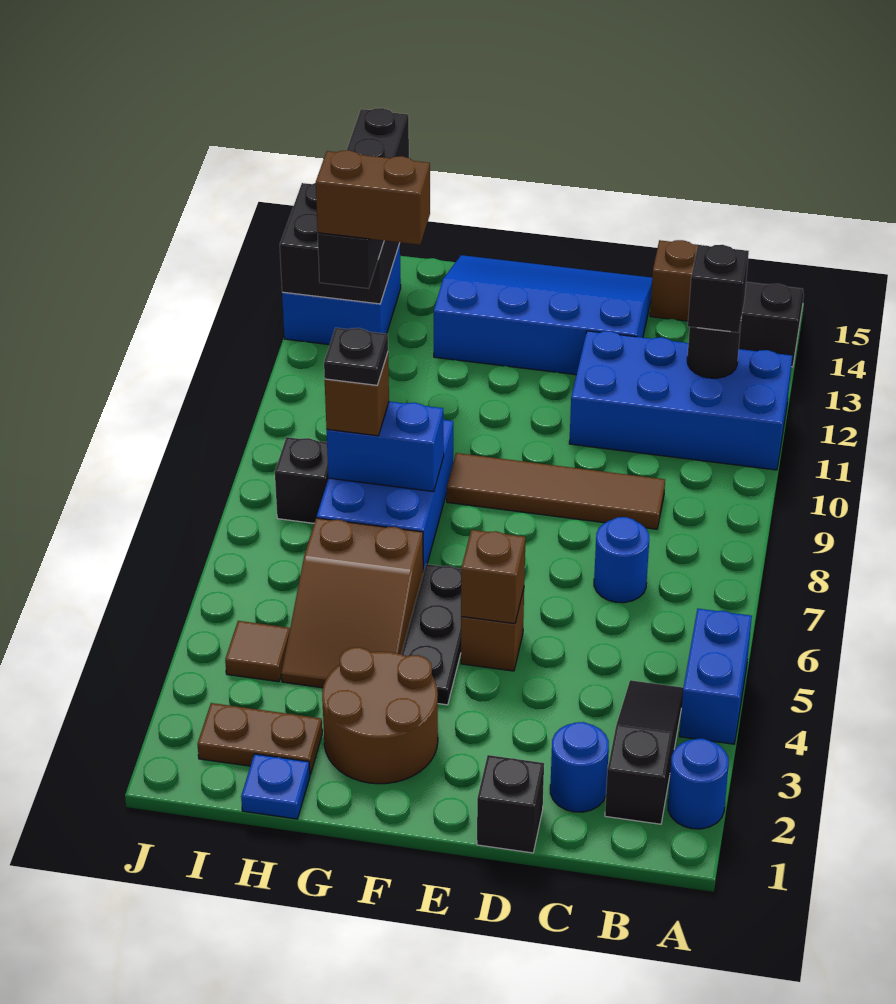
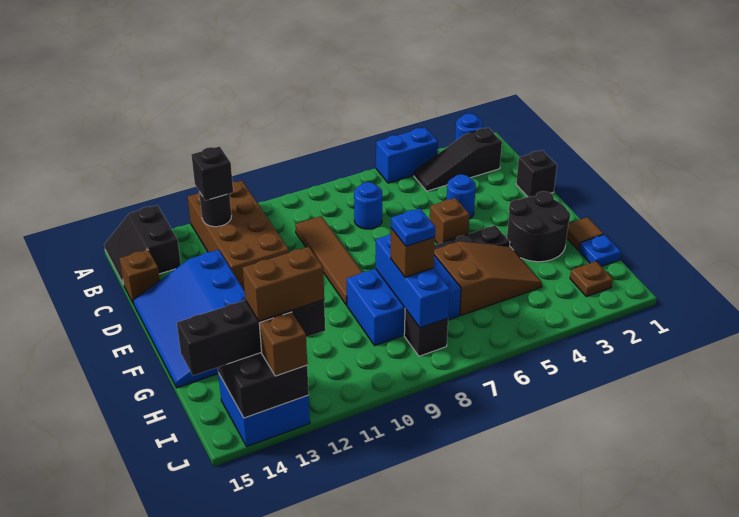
blue 2x4 brick [569,331,792,470] -> brown 2x4 brick [188,181,289,291]
blue 1x1 round brick [550,722,609,812] -> blue 1x1 round brick moved to [447,174,476,219]
brown 1x1 brick [461,530,526,624] -> brown 1x1 brick moved to [259,312,307,376]
brown 2x2 round brick [322,647,438,784] -> black 2x2 round brick [507,191,570,262]
blue 1x2 brick [327,401,444,492] -> blue 1x3 brick [376,234,450,328]
brown 1x2 plate [197,703,322,774] -> brown 1x1 plate [570,261,613,297]
black 1x1 plate [324,328,388,385] -> blue 1x1 plate [391,208,435,246]
brown 1x2 brick [316,150,430,245] -> brown 1x2 brick turned to [243,247,324,321]
brown 1x1 tile [225,621,290,682] -> brown 1x1 tile moved to [567,217,604,250]

